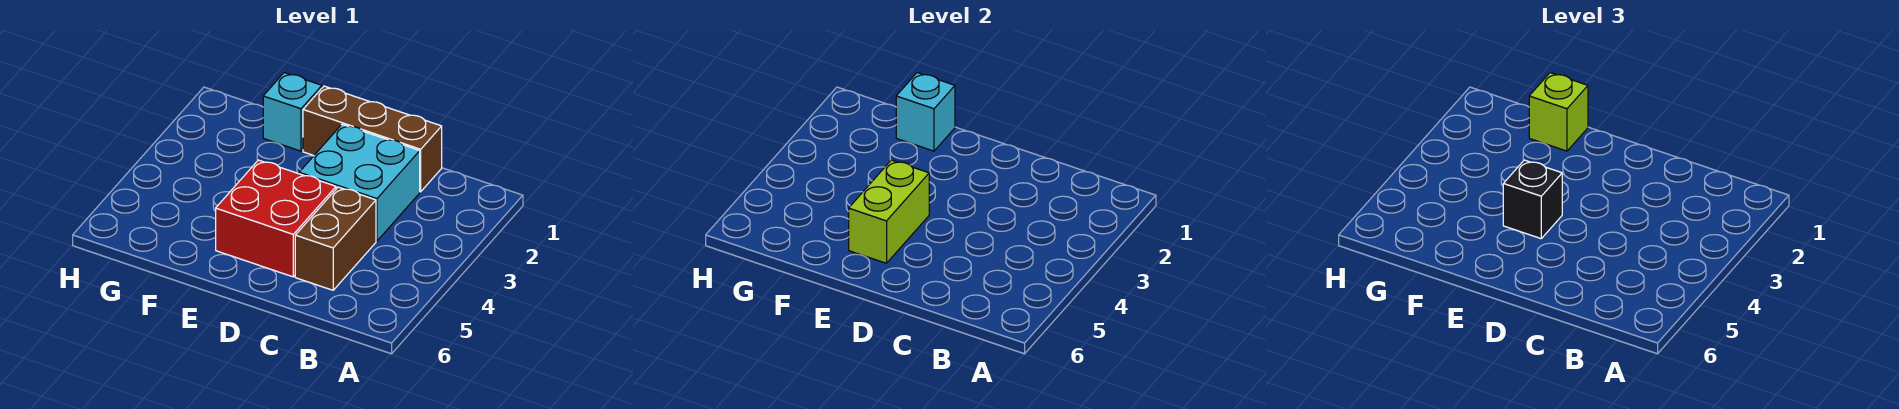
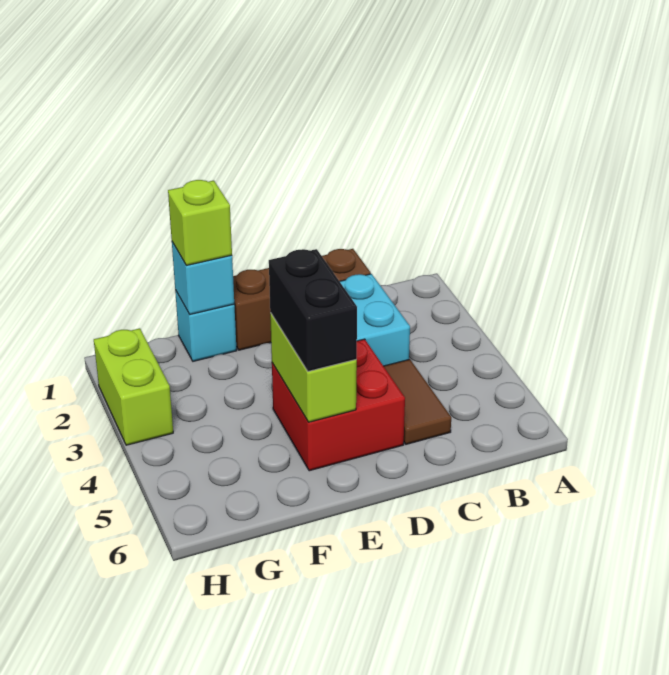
brown 1x2 brick [295,187,376,290] -> brown 1x2 tile [384,359,451,444]
black 1x1 brick [1503,160,1562,239] -> black 1x2 brick [269,249,357,371]
none -> lime 1x2 brick [94,328,173,445]

